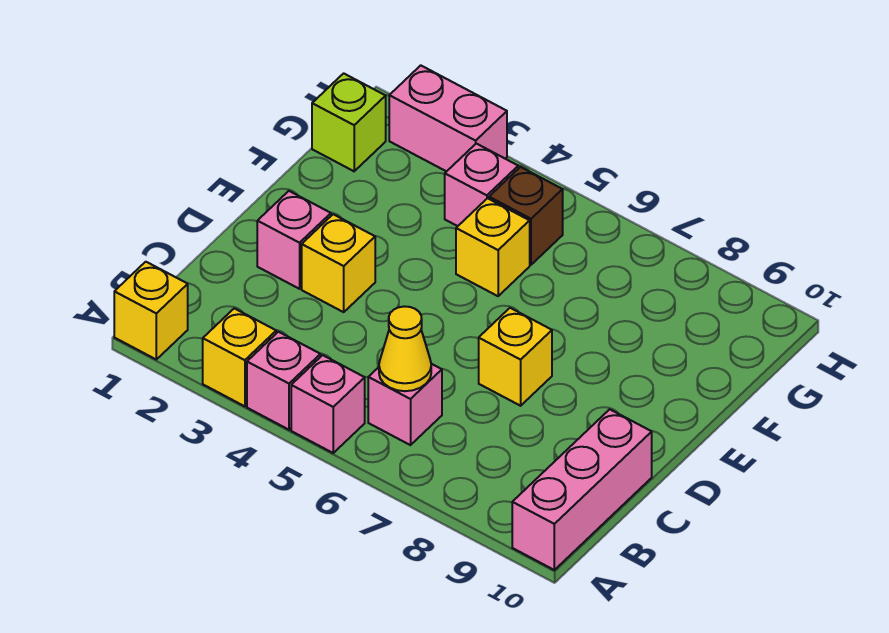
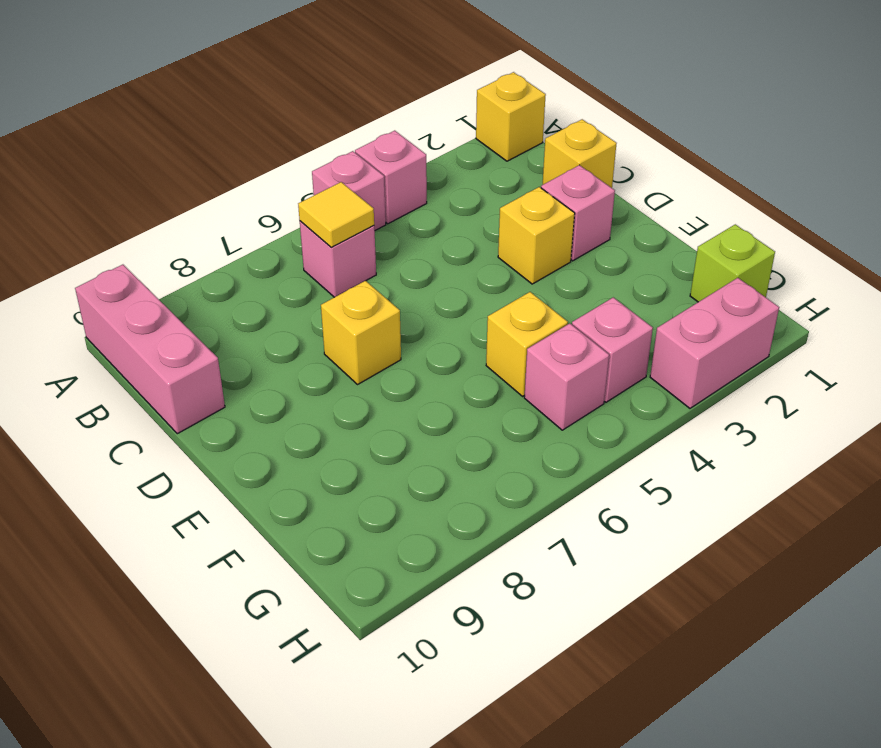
yellow 1x1 brick [203,308,276,406] -> yellow 1x1 brick moved to [543,119,617,188]
yellow 1x1 cone [379,306,431,391] -> yellow 1x1 tile [298,182,374,247]
brown 1x1 brick [489,167,563,265] -> pink 1x1 brick [524,323,609,430]

